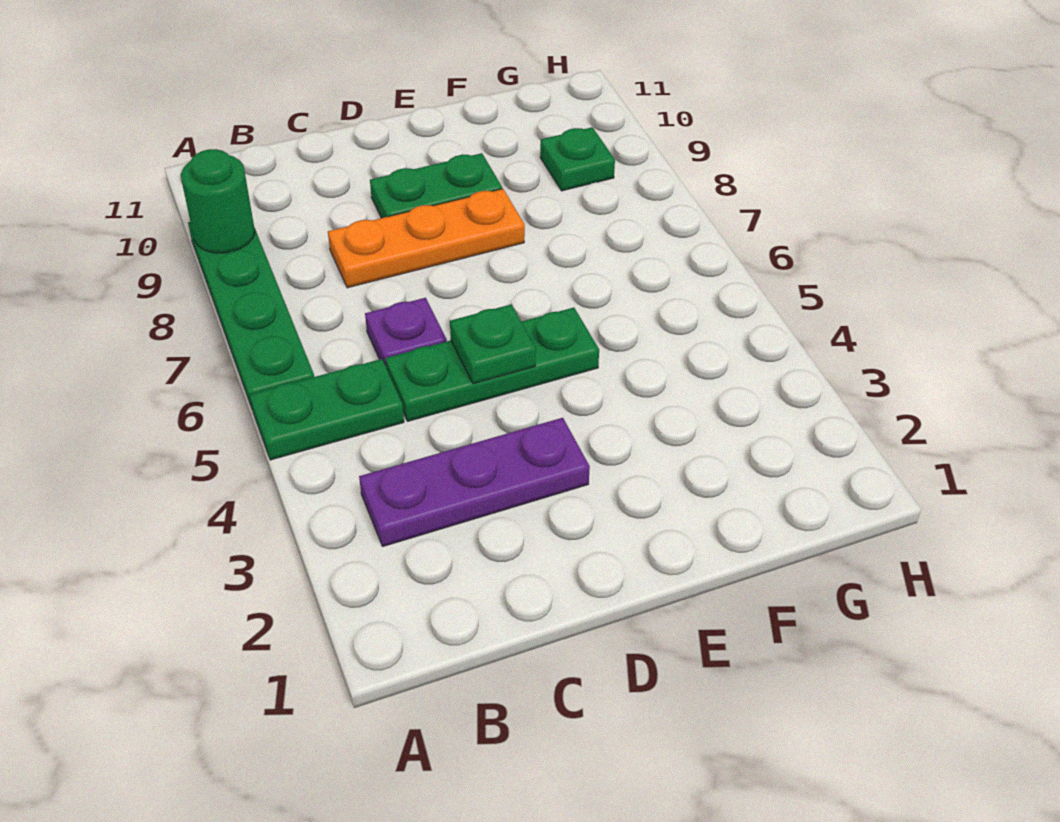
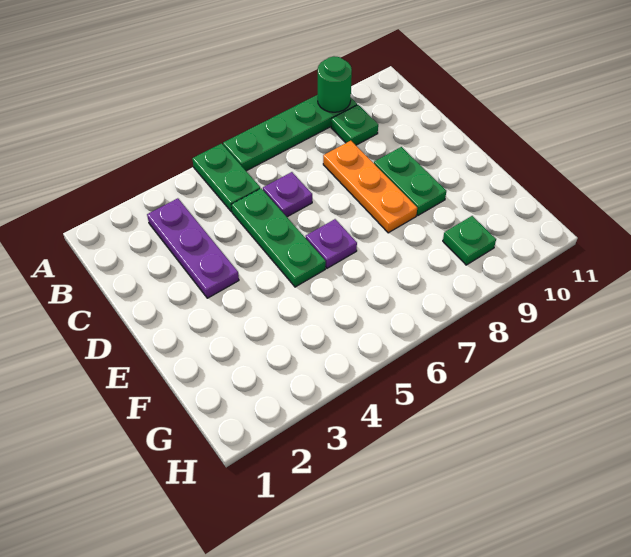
green 1x1 plate [450,305,536,384] -> green 1x1 plate moved to [331,105,378,145]
none -> purple 1x1 plate [306,219,357,268]

